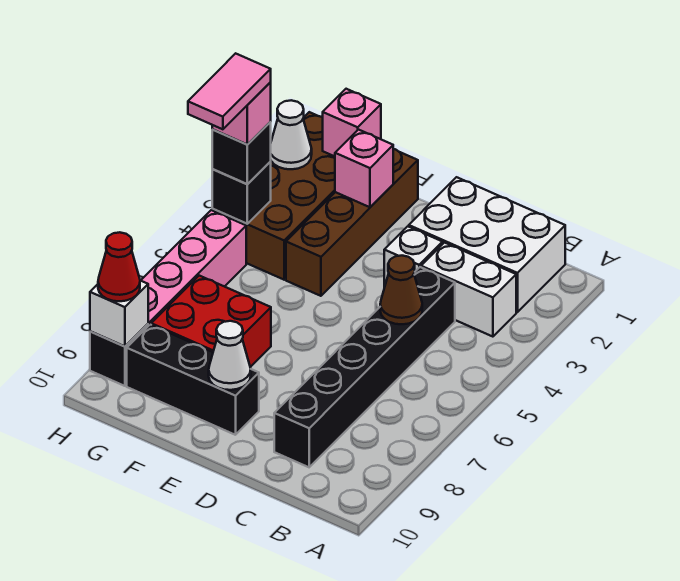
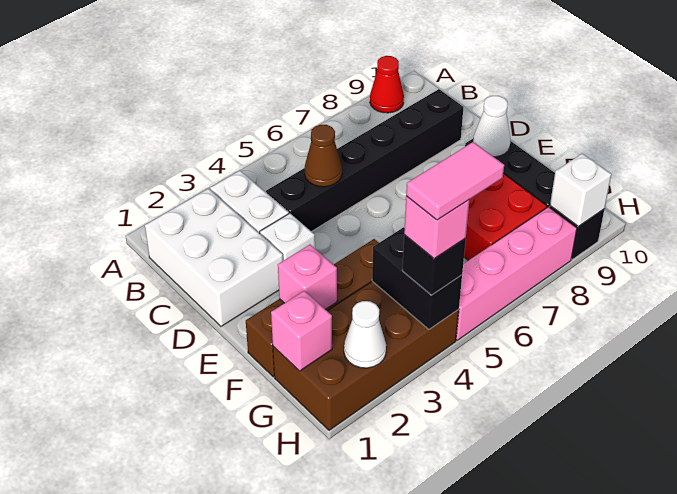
black 1x1 brick [212,162,271,224] -> black 1x2 brick [372,227,462,329]
red 1x1 cone [98,232,140,301] -> red 1x1 cone moved to [370,56,404,113]

